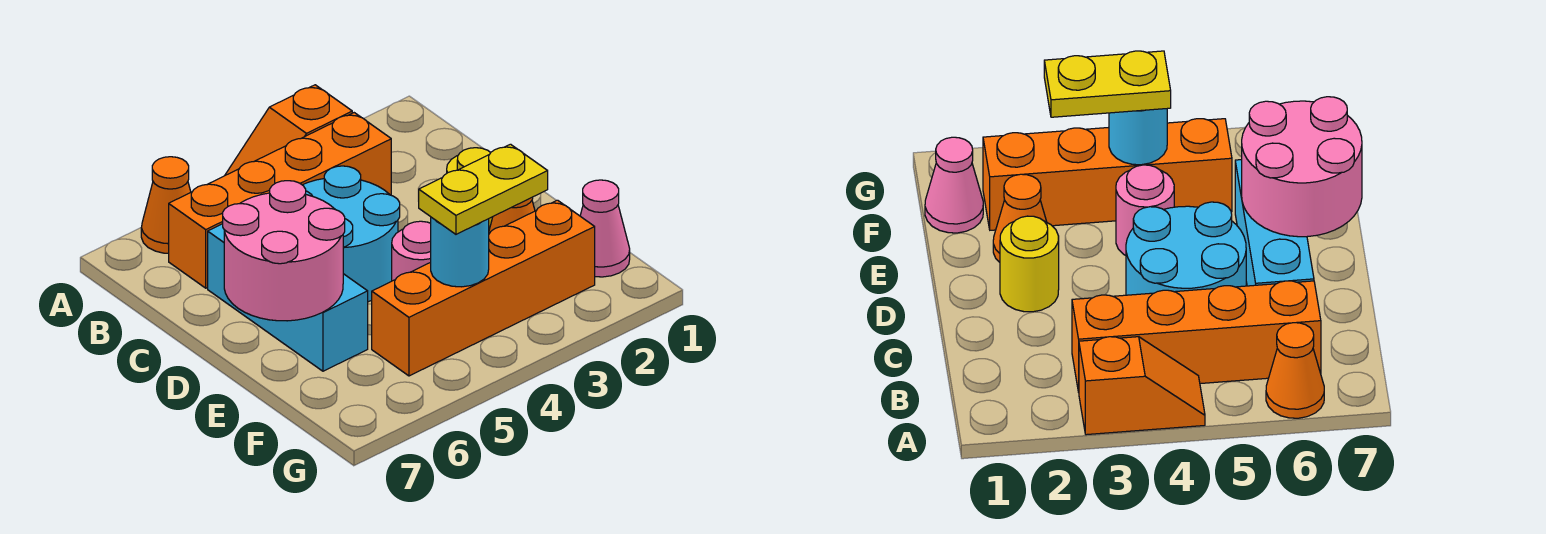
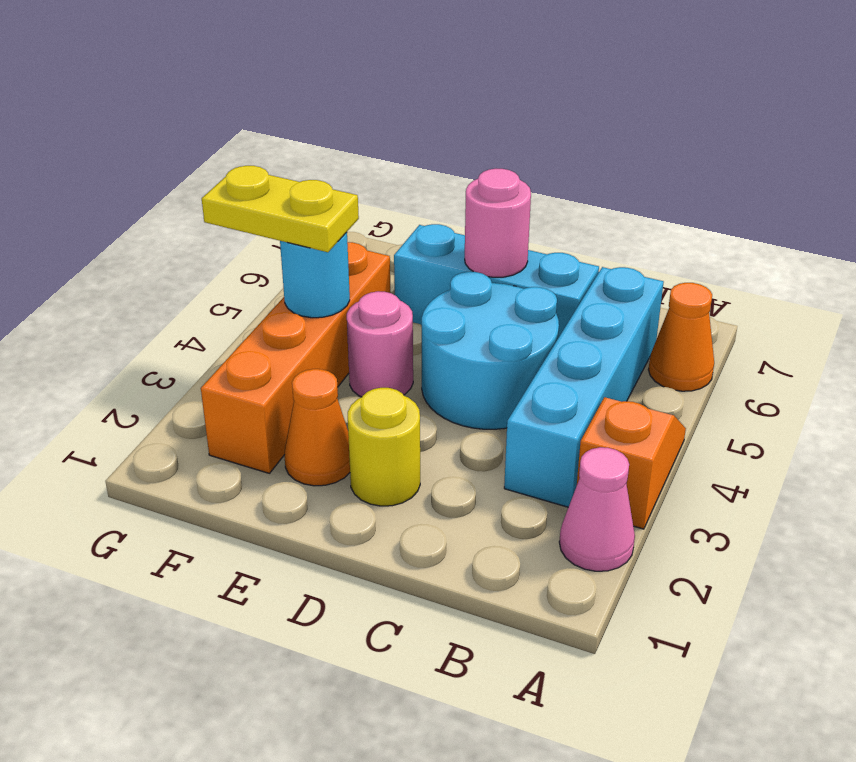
orange 1x4 brick [169,113,391,288] -> cyan 1x4 brick [504,267,664,507]
pink 2x2 round brick [223,181,345,321] -> pink 1x1 round brick [465,169,531,277]
pink 1x1 cone [580,180,630,277] -> pink 1x1 cone moved to [559,447,635,571]
yellow 1x2 plate [419,144,548,234] -> yellow 1x2 plate turned to [202,166,359,252]

